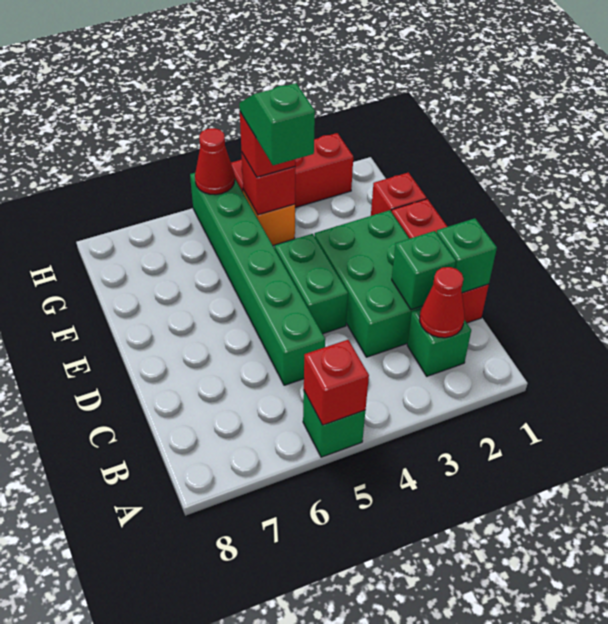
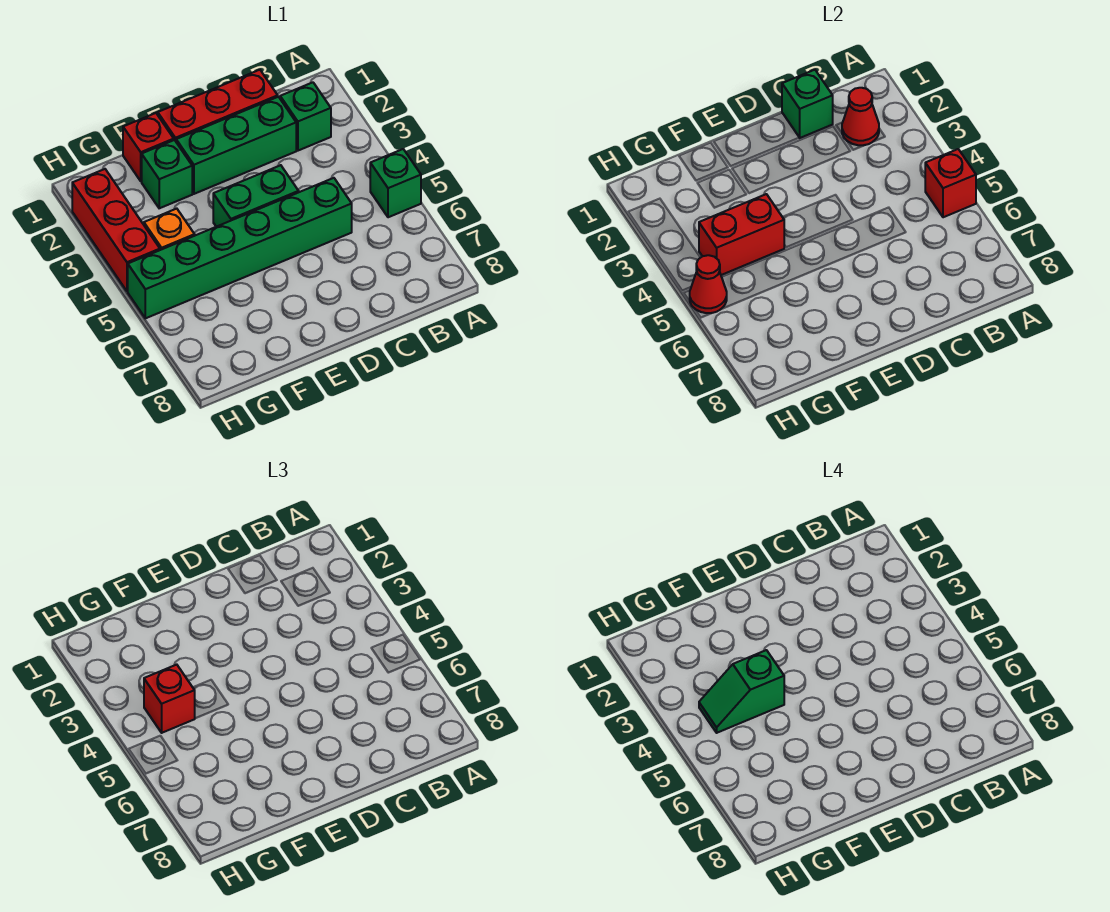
green 2x3 brick [315,210,422,357] -> green 1x3 brick [176,97,296,194]
green 1x1 brick [392,231,456,310] -> green 1x1 brick moved to [142,140,192,208]
red 1x1 brick [242,153,295,215] -> red 1x2 brick [699,194,784,275]

